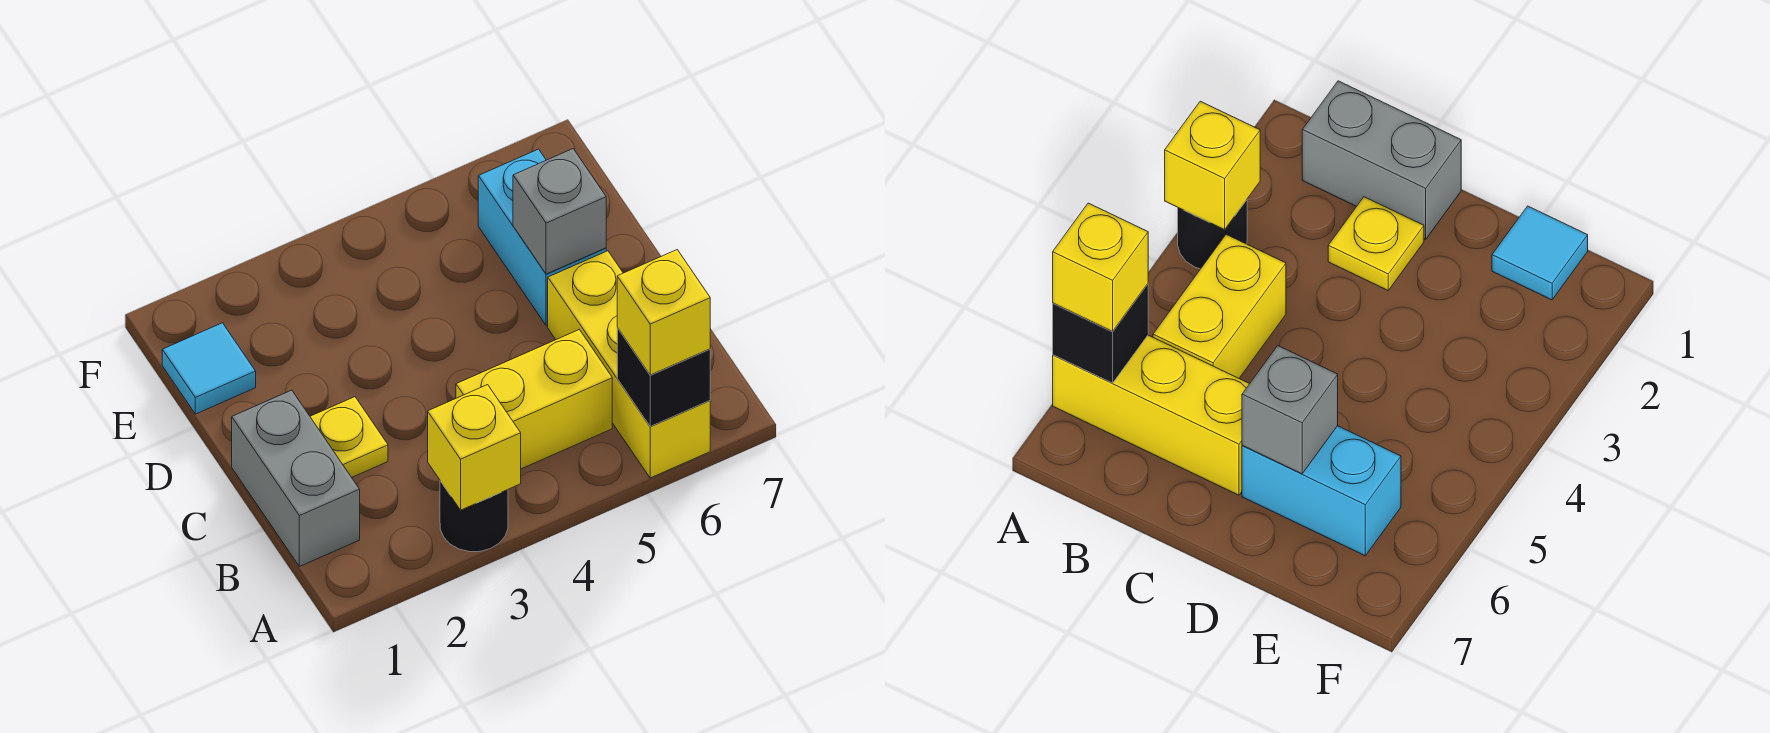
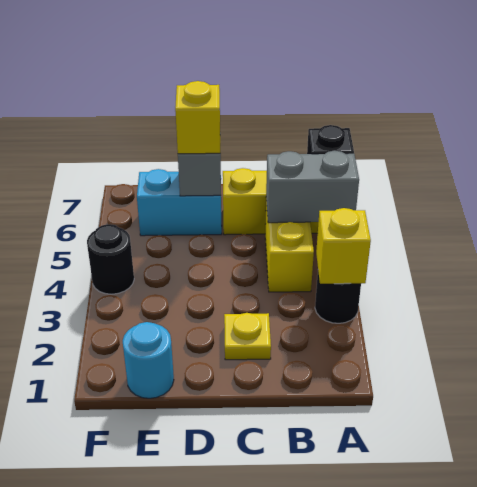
yellow 1x1 brick [617,250,710,375] -> yellow 1x1 brick moved to [175,81,220,154]
grey 1x2 brick [232,390,360,567] -> grey 1x2 brick moved to [266,151,359,223]
cyan 1x1 tile [162,323,256,414] -> cyan 1x1 round brick [123,322,174,398]
none -> black 1x1 round brick [87,224,134,294]

